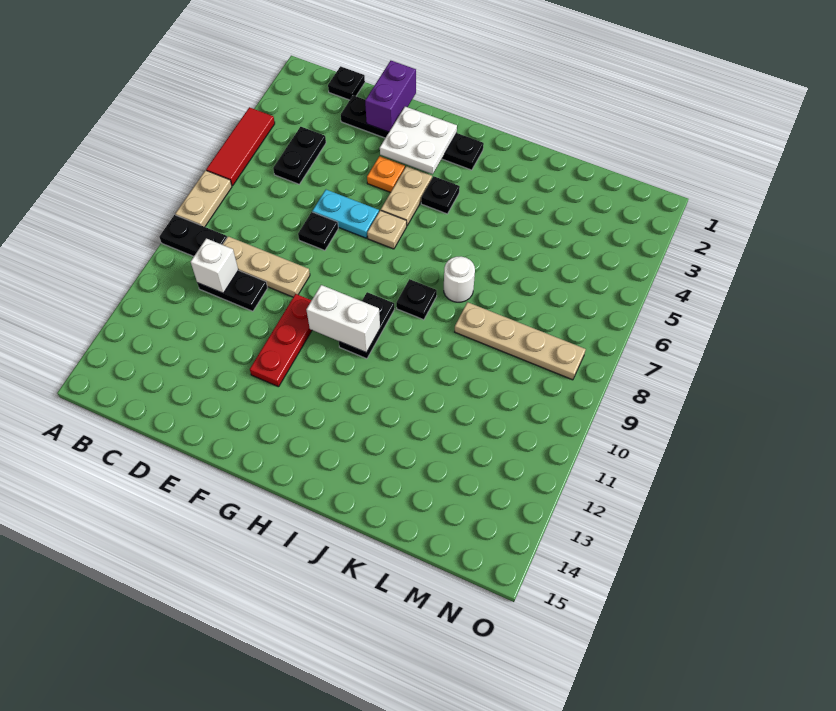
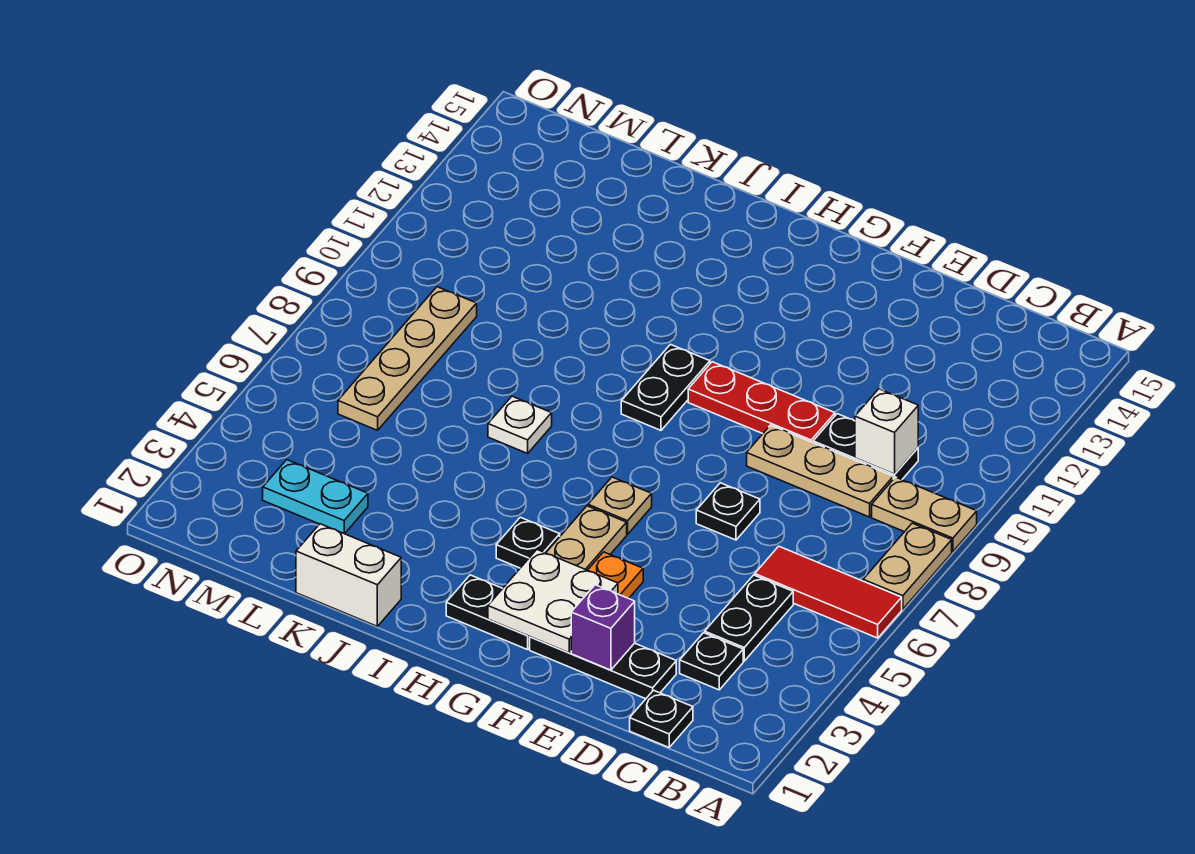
red 1x3 tile [206,107,275,186] -> red 1x3 tile turned to [755,546,902,638]
black 1x2 plate [159,215,227,256] -> tan 1x2 plate [872,477,977,552]
purple 1x2 brick [365,61,416,132] -> purple 1x1 brick [571,585,635,670]
cyan 1x2 plate [312,190,379,238] -> cyan 1x2 plate moved to [263,460,368,534]
red 1x3 plate [250,294,312,387] -> red 1x3 plate turned to [688,362,835,443]
white 1x2 brick [306,285,380,353] -> white 1x2 brick moved to [296,524,401,626]
black 1x1 plate [396,279,437,320] -> black 1x1 plate moved to [680,633,743,690]
white 1x1 round brick [444,257,475,302] -> white 1x1 plate [488,396,552,453]
tan 1x4 plate [455,302,586,380] -> tan 1x4 plate turned to [338,287,477,430]

